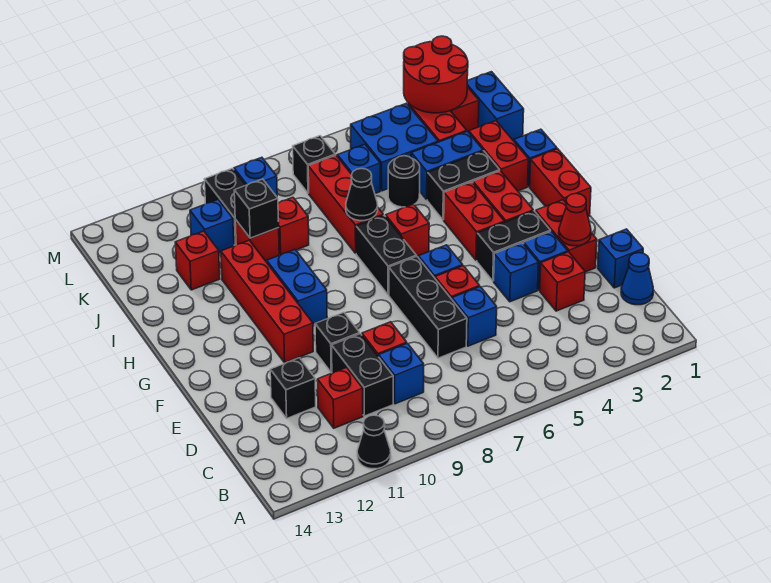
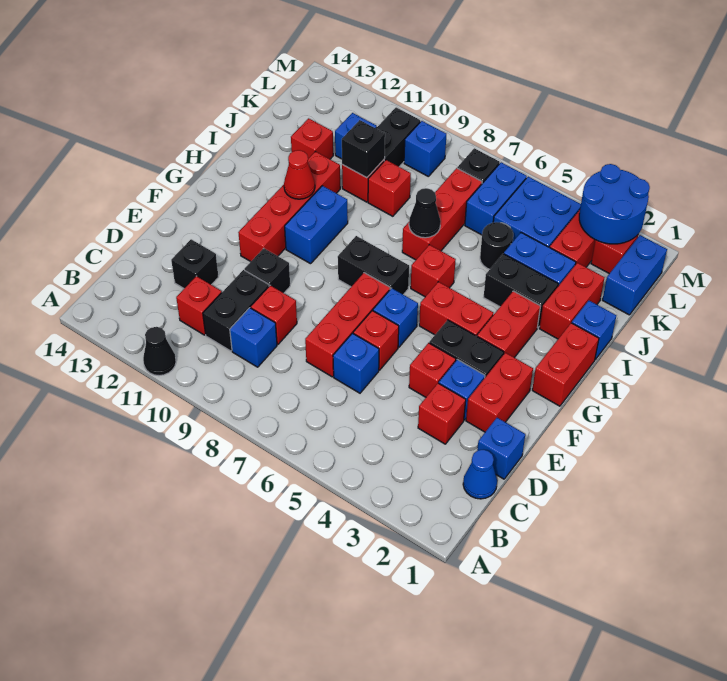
black 1x3 brick [389,256,467,358] -> red 1x3 brick [305,273,390,377]
red 1x1 cone [559,193,591,246] -> red 1x1 cone moved to [284,150,315,199]
blue 1x1 brick [494,243,539,302] -> red 1x1 brick [409,343,456,397]
red 1x2 brick [444,182,504,260] -> red 1x2 brick turned to [419,282,493,336]
black 1x2 brick [356,215,416,295] -> black 1x2 brick turned to [338,236,409,295]
blue 1x1 brick [337,144,380,193] -> blue 1x2 brick [465,162,527,235]
red 2x2 round brick [404,36,468,113] -> blue 2x2 round brick [579,164,650,244]

